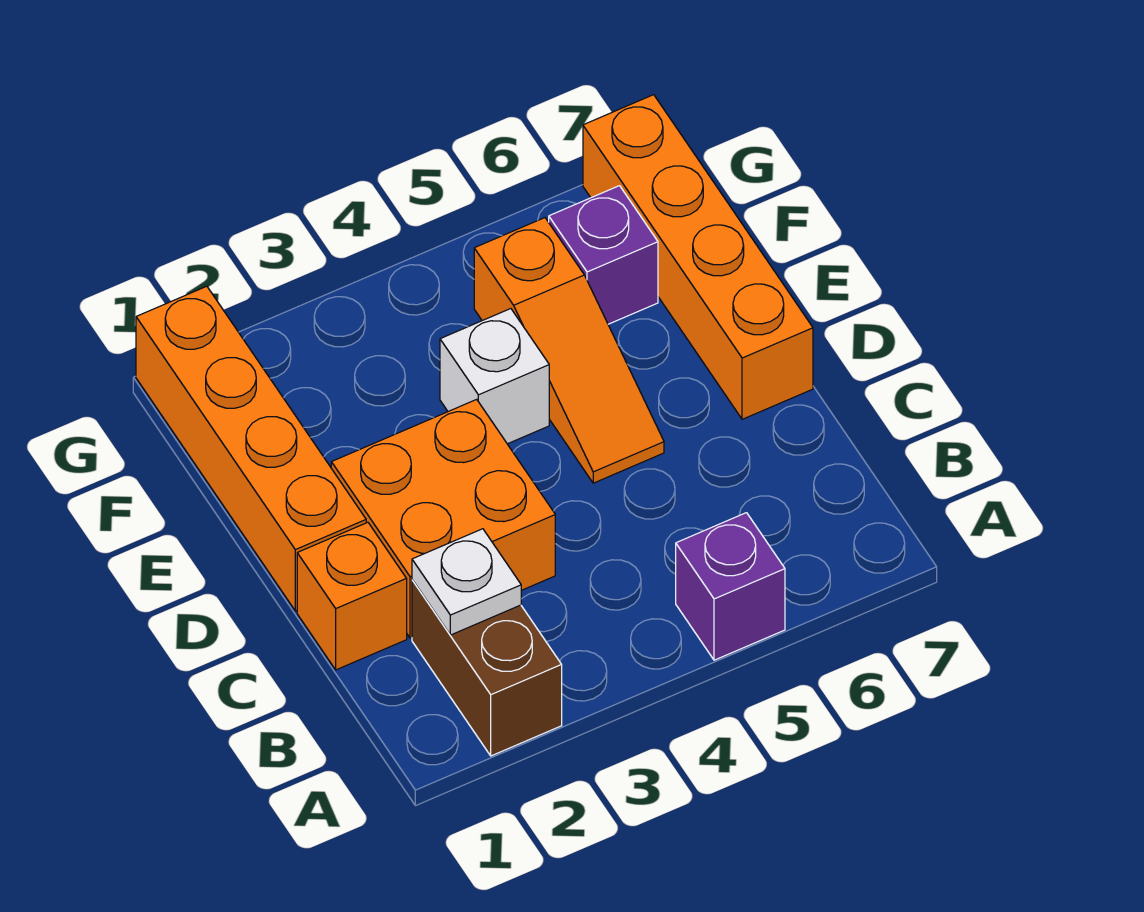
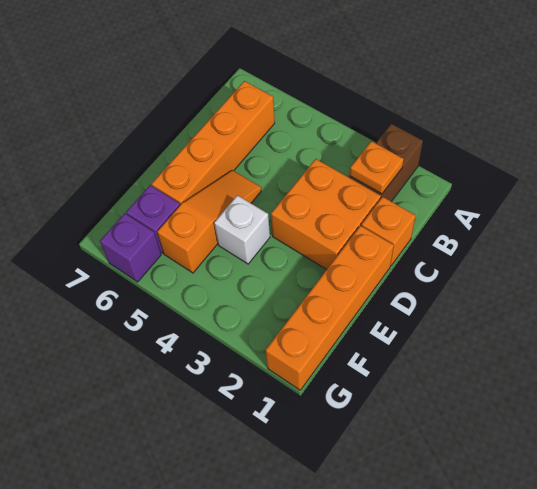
purple 1x1 brick [676,513,785,660] -> purple 1x1 brick moved to [100,214,161,282]
white 1x1 plate [412,529,521,635] -> orange 1x1 plate [350,141,404,194]
orange 1x4 brick [583,95,813,419] -> orange 1x4 brick moved to [152,81,275,205]

